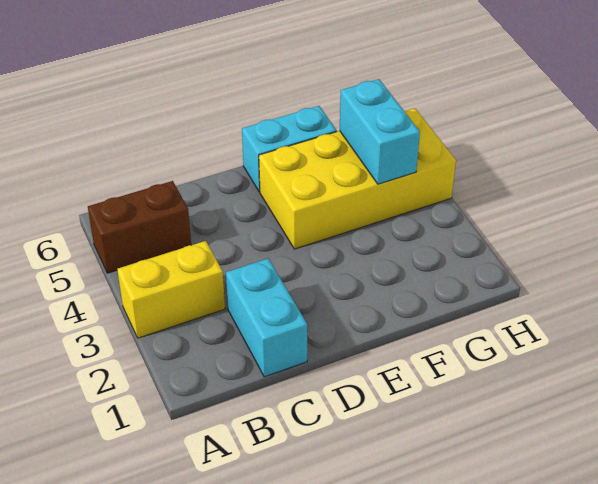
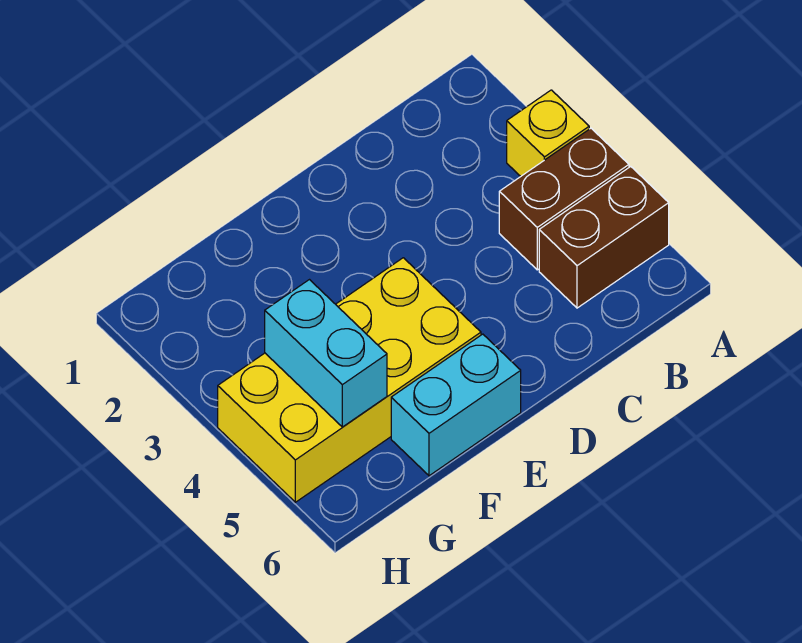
yellow 1x2 brick [117,241,225,338] -> yellow 1x1 brick [507,90,589,176]
none -> brown 1x2 brick [499,128,629,270]
cyan 1x2 brick [226,258,307,377] -> none

